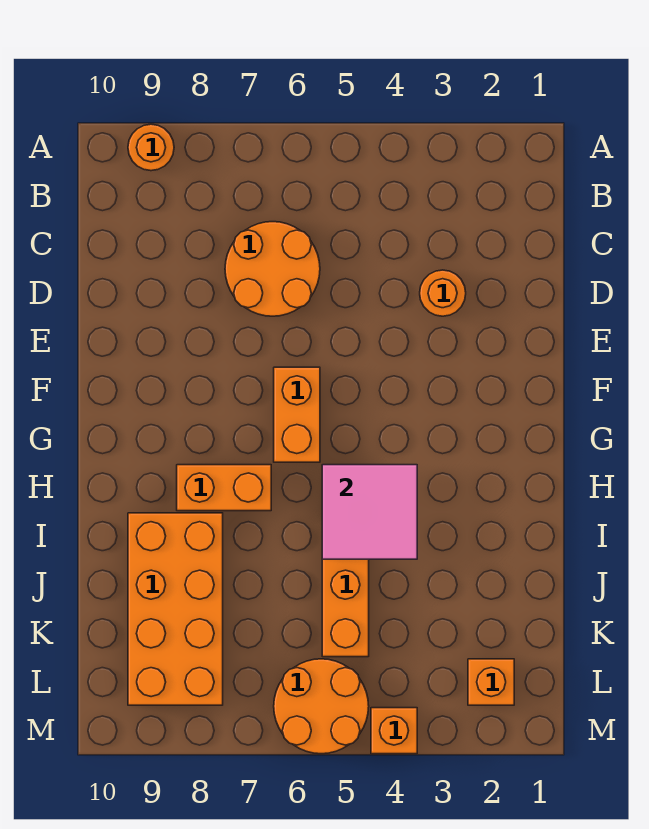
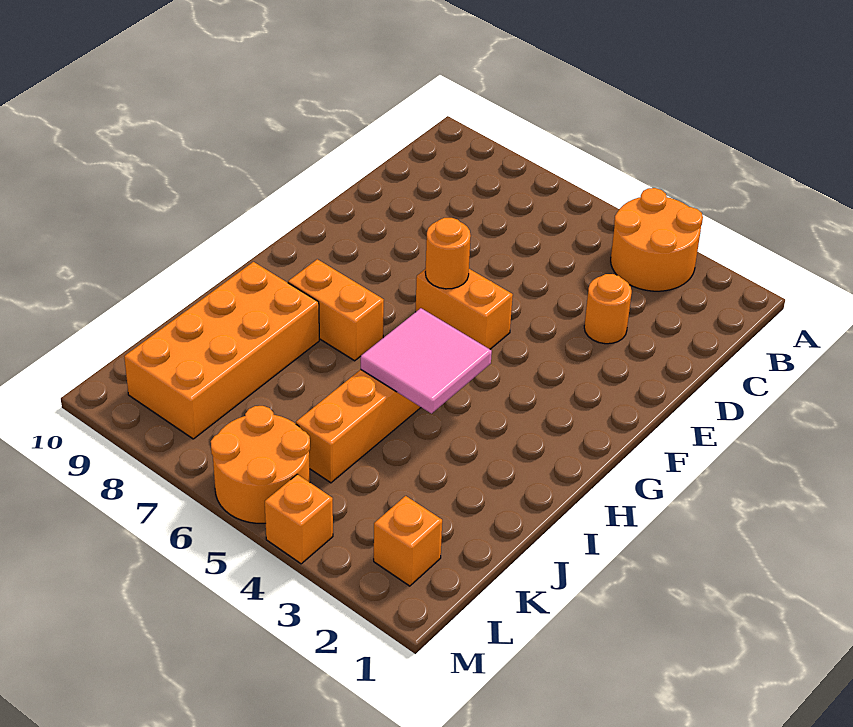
orange 1x1 round brick [128,124,174,171] -> orange 1x1 round brick moved to [425,218,471,289]
orange 2x2 round brick [225,222,320,316] -> orange 2x2 round brick moved to [611,188,703,291]
orange 1x2 brick [274,367,320,462] -> orange 1x2 brick turned to [416,269,513,349]

